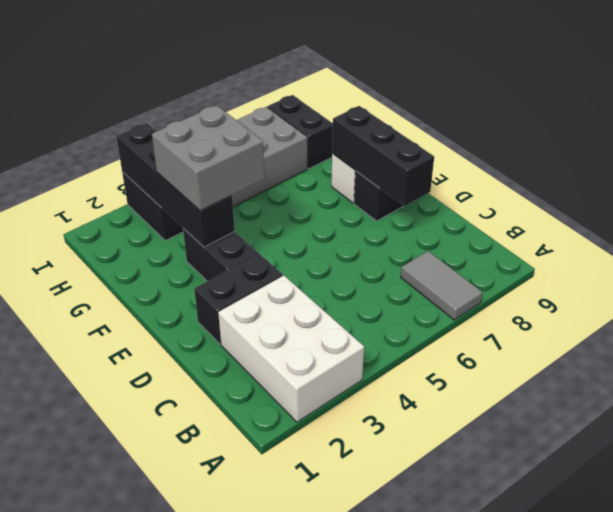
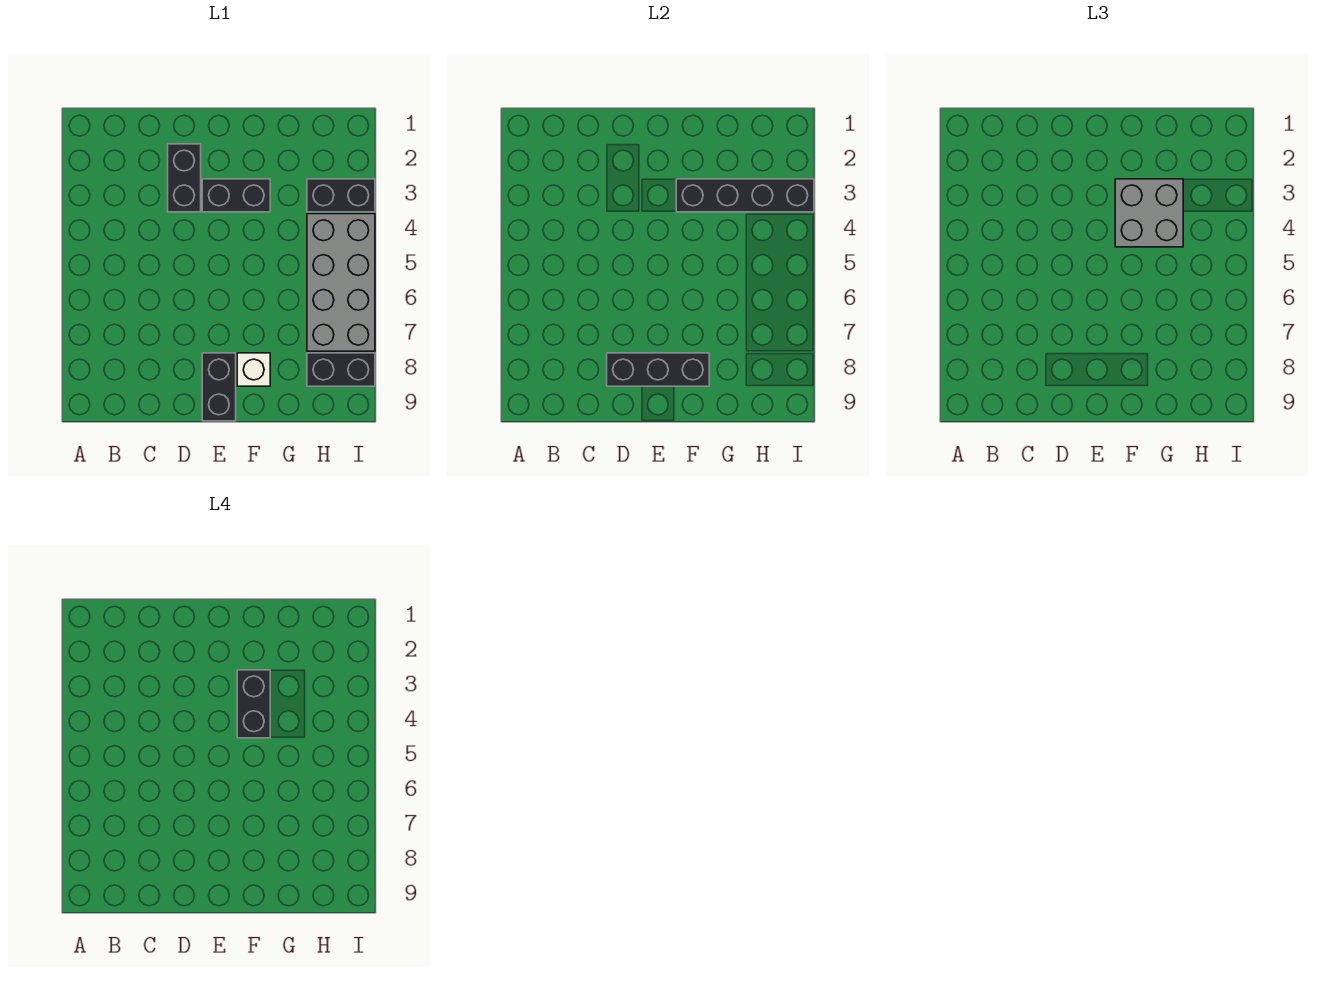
white 2x3 brick [218,276,364,422] -> none
grey 1x2 tile [401,251,483,320] -> none
none -> black 1x2 brick [237,670,270,738]

